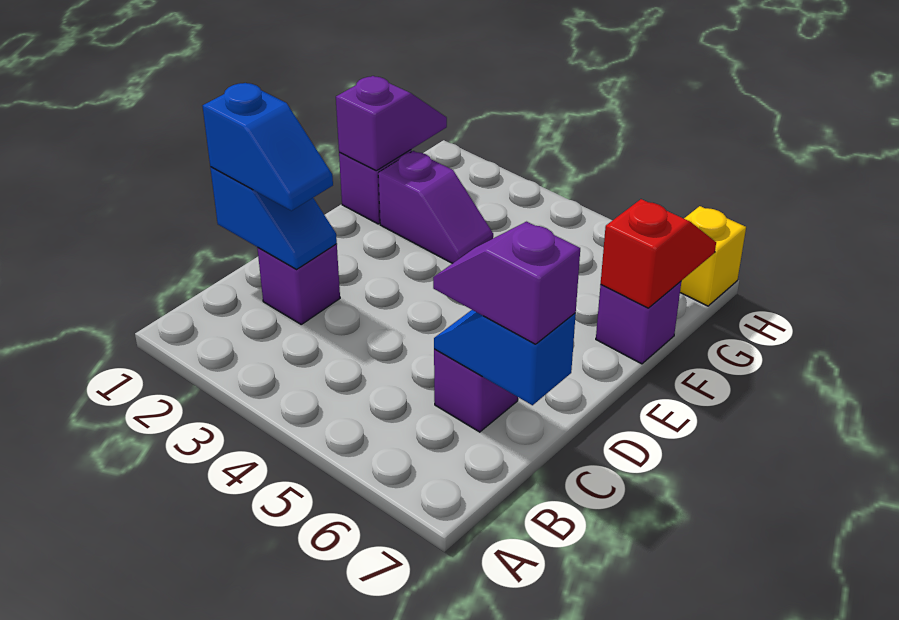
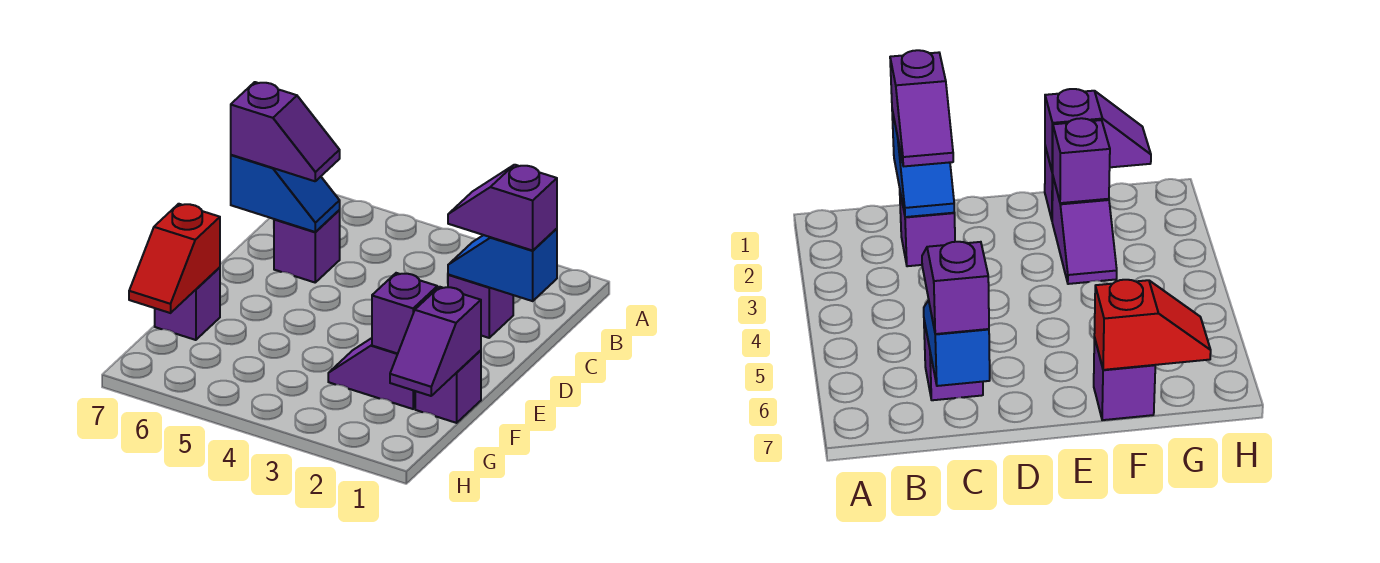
blue 1x2 slope [203,83,333,211] -> purple 1x2 slope [448,165,557,250]
none -> purple 1x1 brick [372,273,437,354]
yellow 1x1 brick [680,206,746,306] -> none

